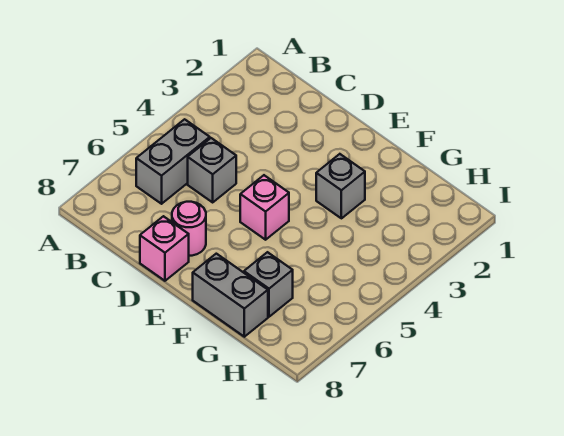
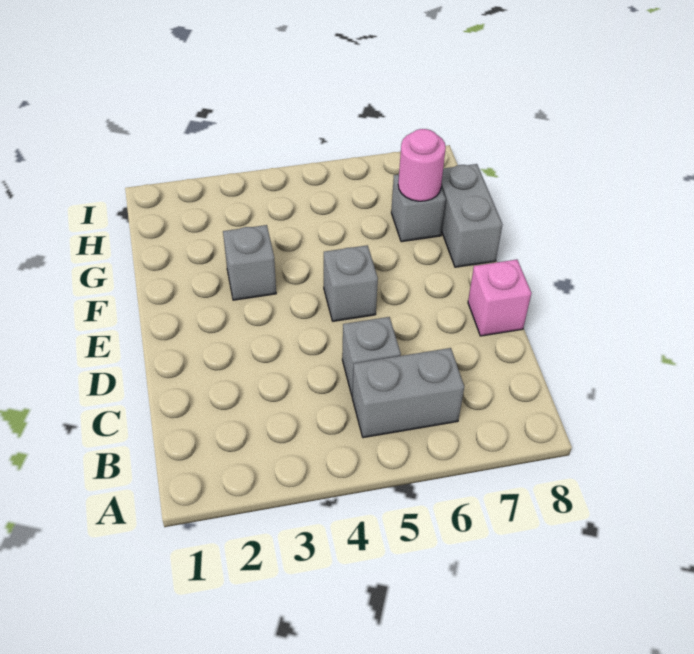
pink 1x1 round brick [172,202,206,256] -> pink 1x1 round brick moved to [398,129,446,201]
pink 1x1 brick [240,175,289,240] -> grey 1x1 brick [324,245,378,321]

